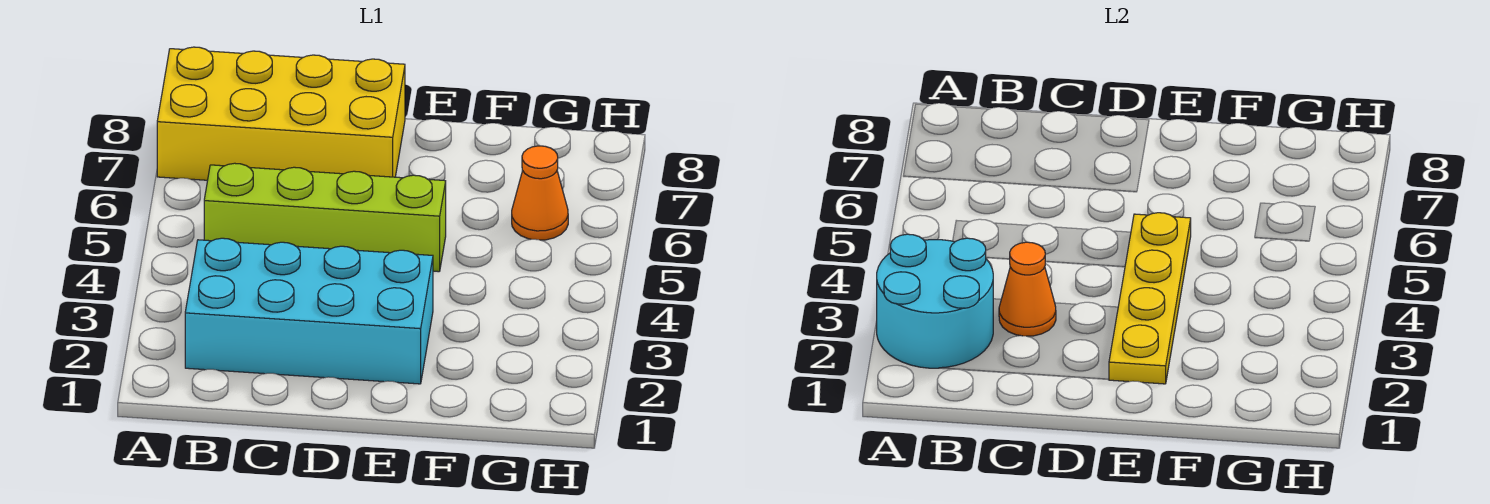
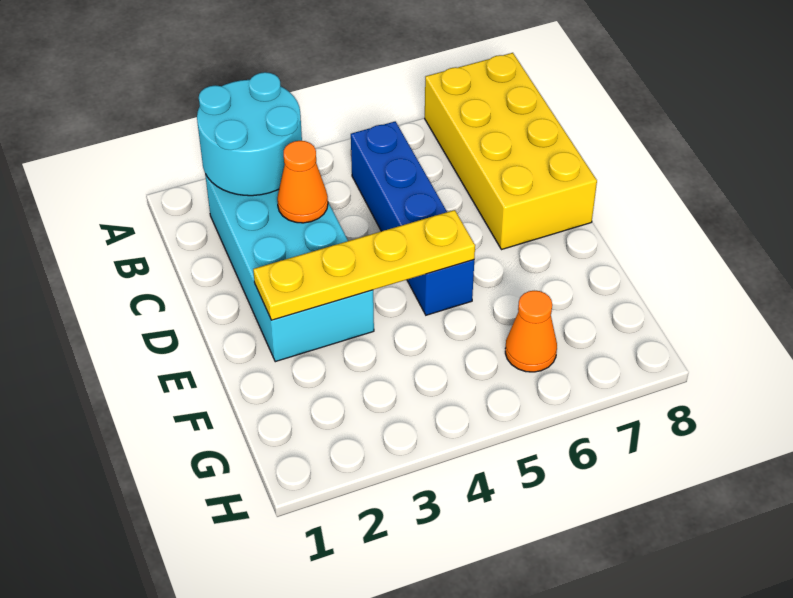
lime 1x4 brick [204,163,446,272] -> blue 1x4 brick [351,121,474,315]

